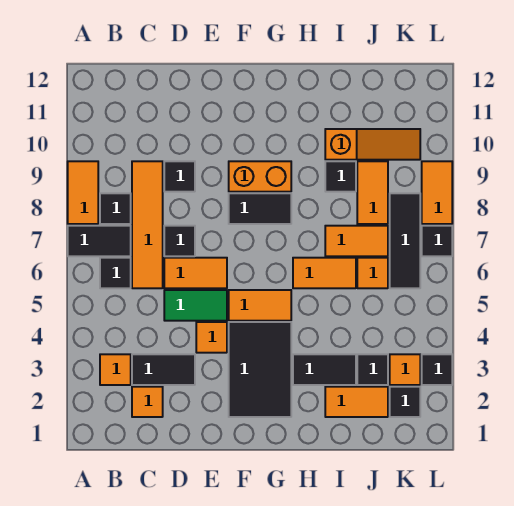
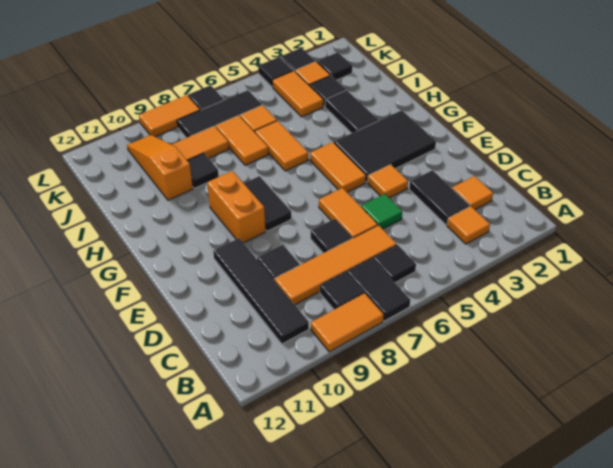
none -> black 1x4 tile [213,238,309,344]
green 1x2 tile [164,290,227,321] -> green 1x1 tile [361,194,402,229]
orange 1x2 tile [325,387,388,417] -> orange 1x2 tile moved to [272,71,323,117]
none -> black 1x1 tile [258,57,293,87]

